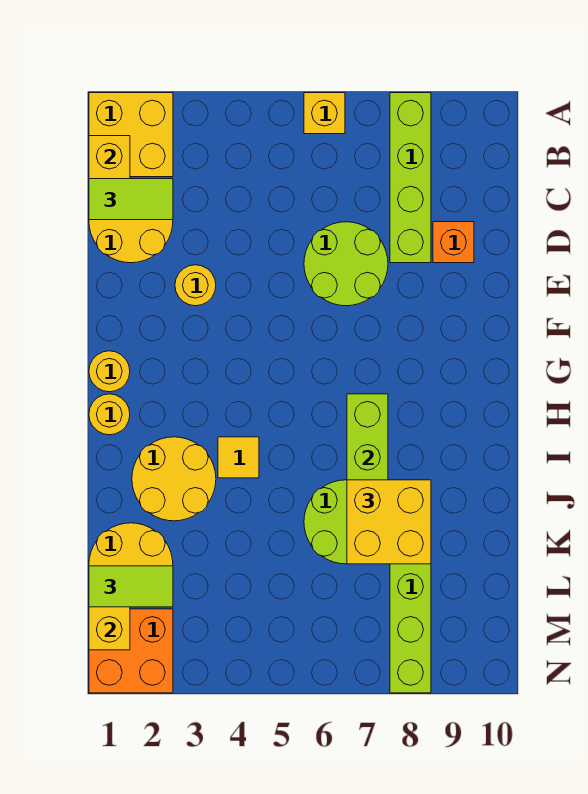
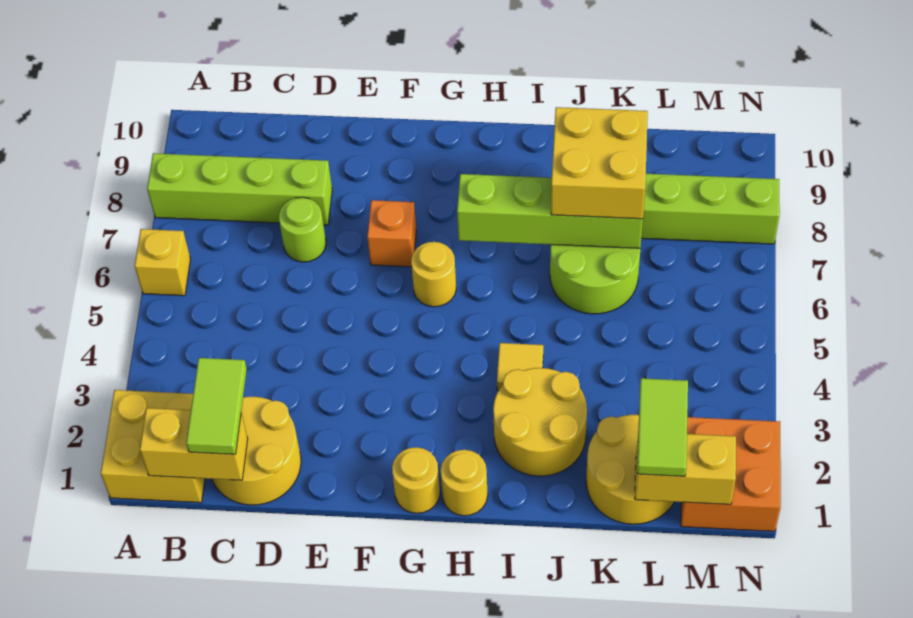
lime 2x2 round brick [304,222,388,306] -> lime 1x1 round brick [279,197,326,262]
orange 1x1 brick [433,222,474,263] -> orange 1x1 brick moved to [367,200,417,267]
yellow 1x1 round brick [175,265,216,306] -> yellow 1x1 round brick moved to [411,242,456,307]

